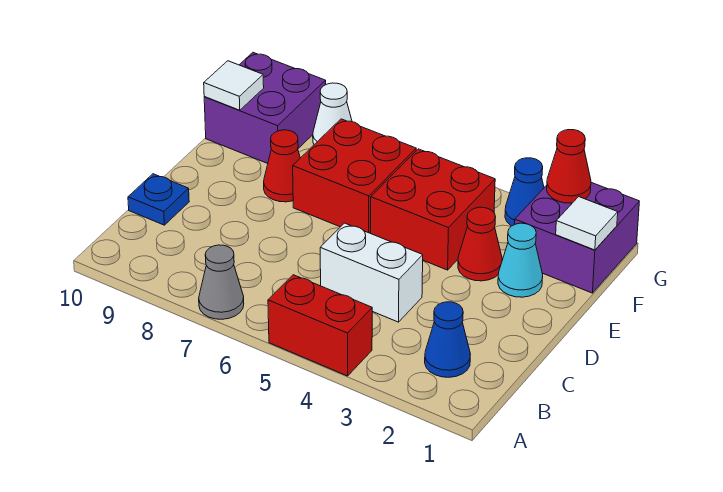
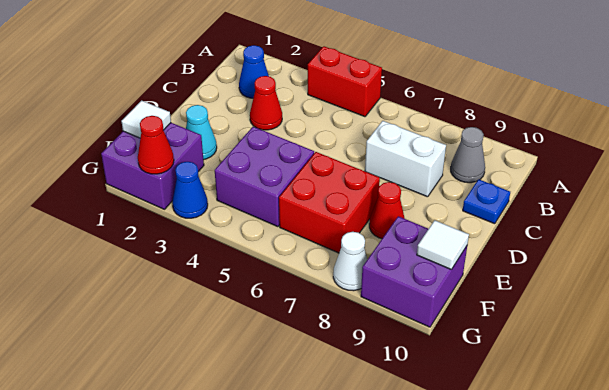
grey 1x1 cone [199,245,244,319] -> grey 1x1 cone moved to [451,127,485,183]
white 1x2 brick [320,223,423,322] -> white 1x2 brick moved to [365,121,446,197]
red 1x1 cone [458,207,502,281] -> red 1x1 cone moved to [250,76,282,130]
red 2x2 brick [371,149,495,270] -> purple 2x2 brick [215,127,314,227]

